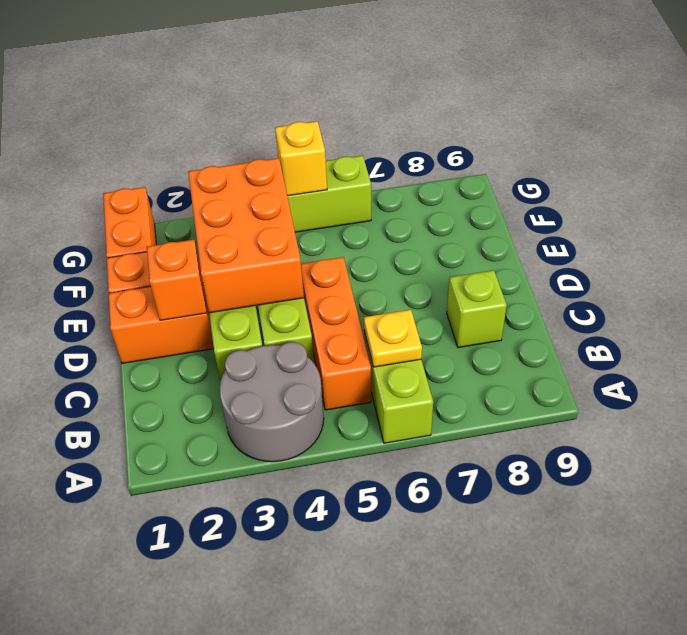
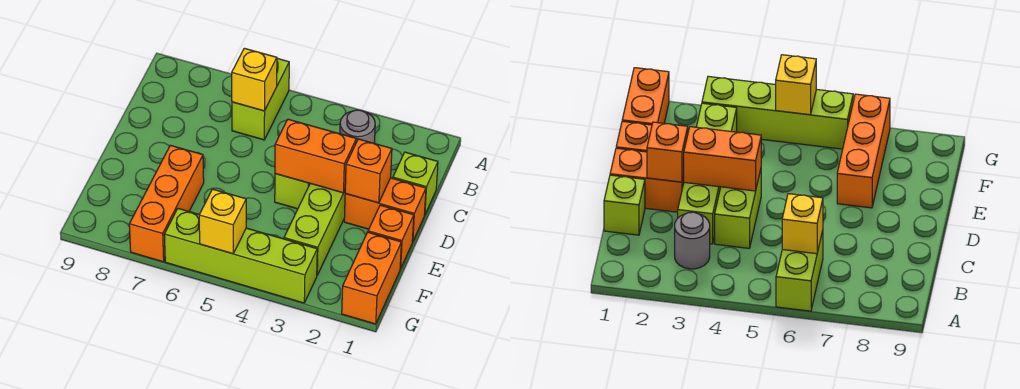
grey 2x2 round brick [220,342,324,462] -> grey 1x1 round brick [340,110,375,144]
orange 1x3 brick [301,257,371,410] -> orange 1x3 brick moved to [129,145,204,262]
yellow 1x1 plate [364,310,422,367] -> yellow 1x1 brick [232,48,277,111]
lime 1x1 brick [447,270,507,348] -> lime 1x1 brick moved to [393,152,438,215]
orange 2x3 brick [188,158,304,313] -> orange 1x2 brick [275,119,356,193]

